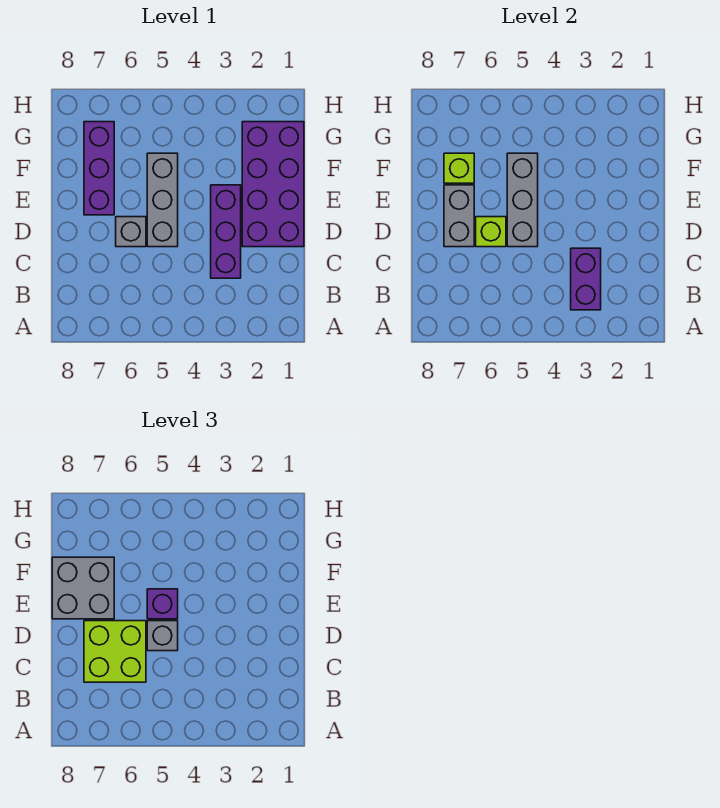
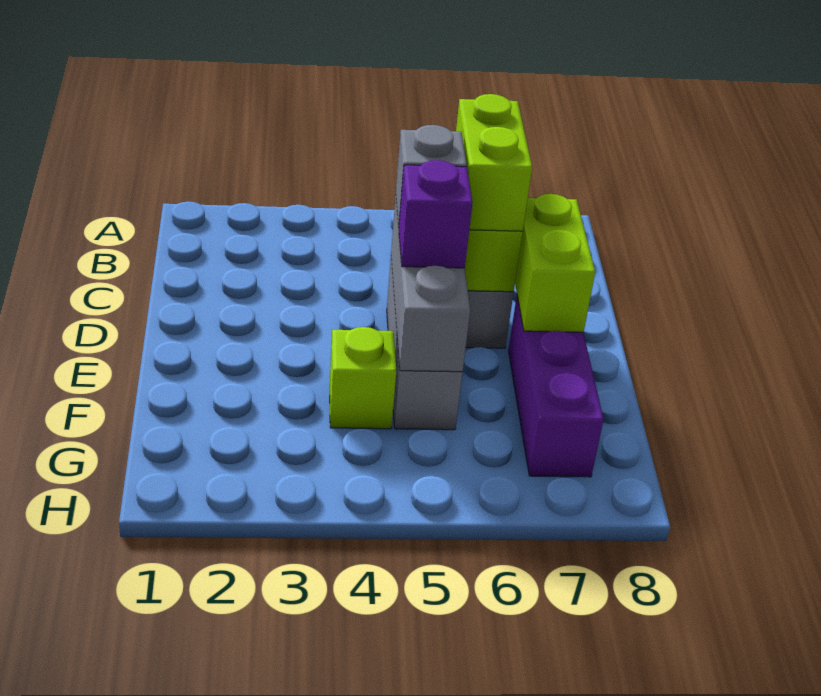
purple 1x2 brick [571,248,601,310] -> none
purple 1x3 brick [211,185,241,278] -> none
lime 2x2 brick [84,621,146,682] -> lime 1x2 brick [456,94,532,231]
purple 2x4 brick [242,122,304,247] -> none
grey 1x2 brick [444,185,474,247] -> lime 1x2 brick [515,194,595,332]
grey 2x2 brick [52,557,114,619] -> none
lime 1x1 brick [444,153,474,183] -> lime 1x1 brick moved to [330,327,396,429]

